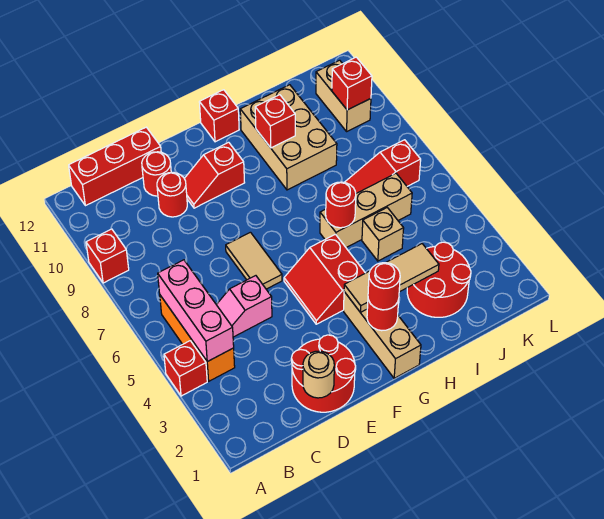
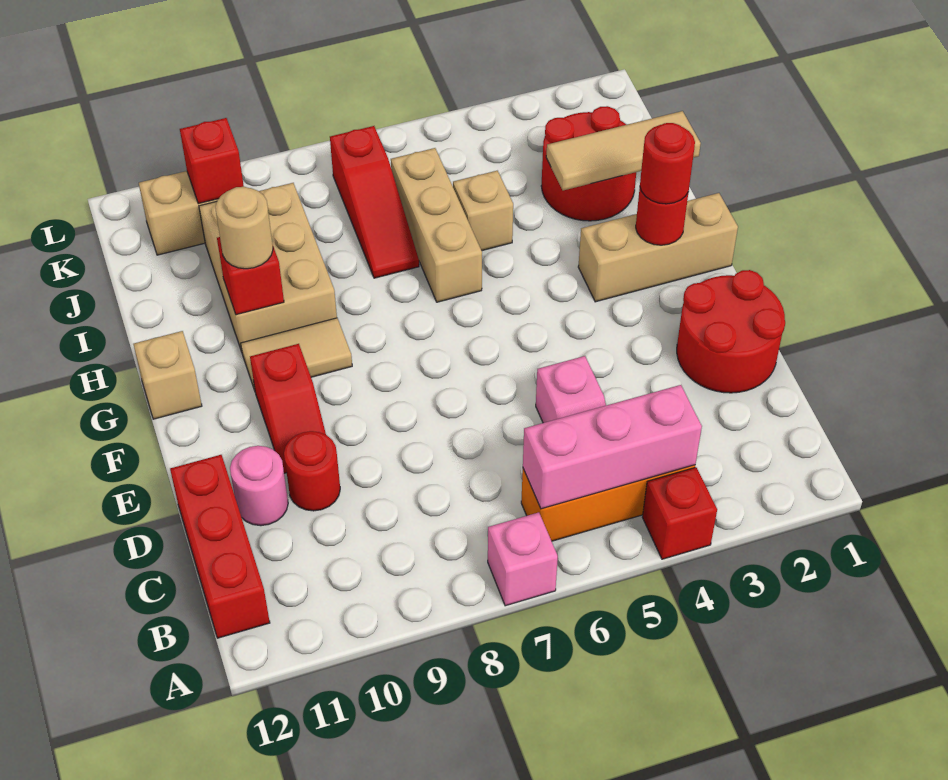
none -> pink 1x1 brick [488,512,558,606]
red 1x1 brick [86,229,129,283] -> none
tan 1x1 round brick [303,351,334,398] -> tan 1x1 round brick moved to [215,187,273,269]
red 1x1 round brick [142,152,171,196] -> pink 1x1 round brick [230,446,288,526]
tan 1x2 tile [226,232,282,289] -> tan 1x2 tile moved to [241,318,352,390]
red 2x2 slope [284,234,365,324] -> none
tan 1x3 tile [344,244,439,313] -> tan 1x3 tile turned to [546,111,701,190]
red 1x1 brick [199,90,239,142] -> tan 1x1 brick [133,331,202,419]
red 1x1 round brick [326,182,356,228] -> none
tan 2x3 brick [240,85,337,190] -> tan 2x3 brick turned to [199,183,337,352]

